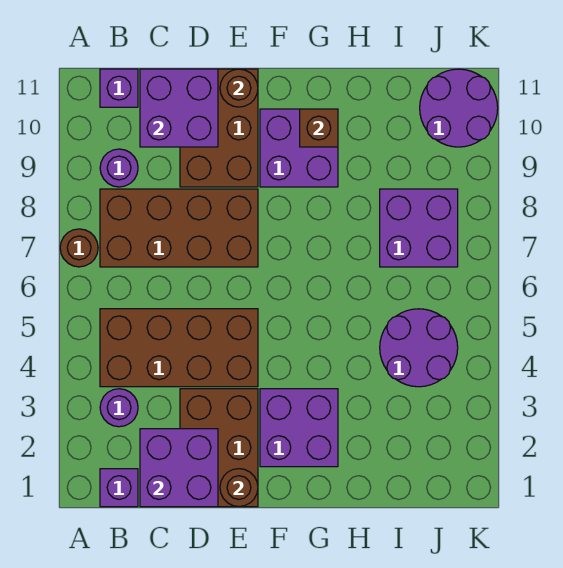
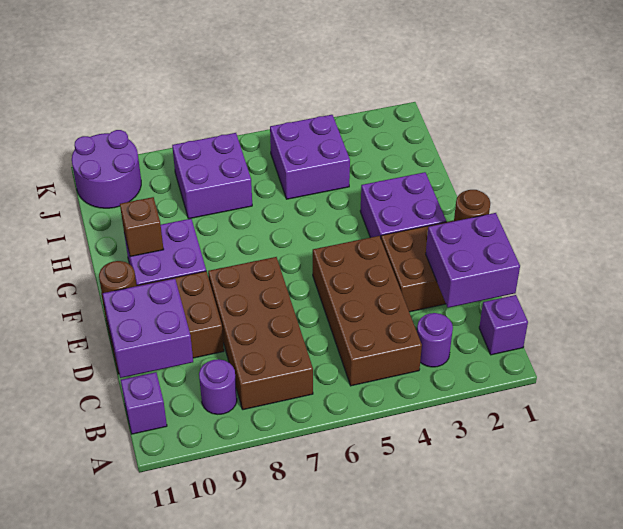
brown 1x1 round brick [60,229,98,267] -> none
purple 2x2 round brick [380,309,458,387] -> purple 2x2 brick [270,115,350,199]

